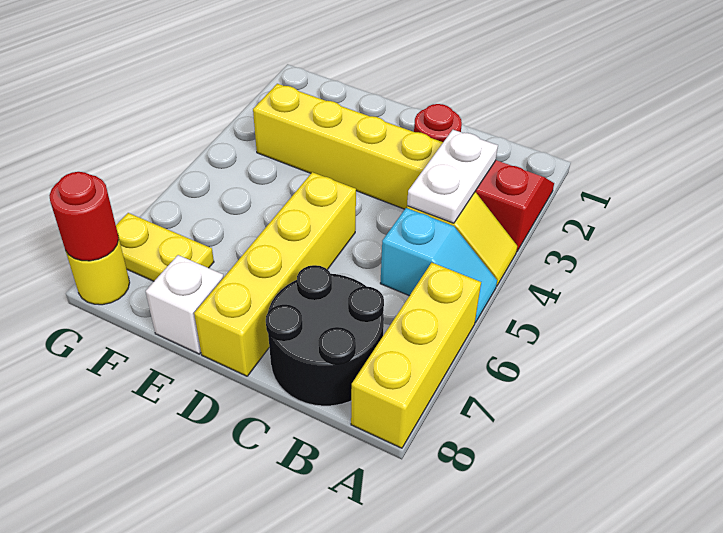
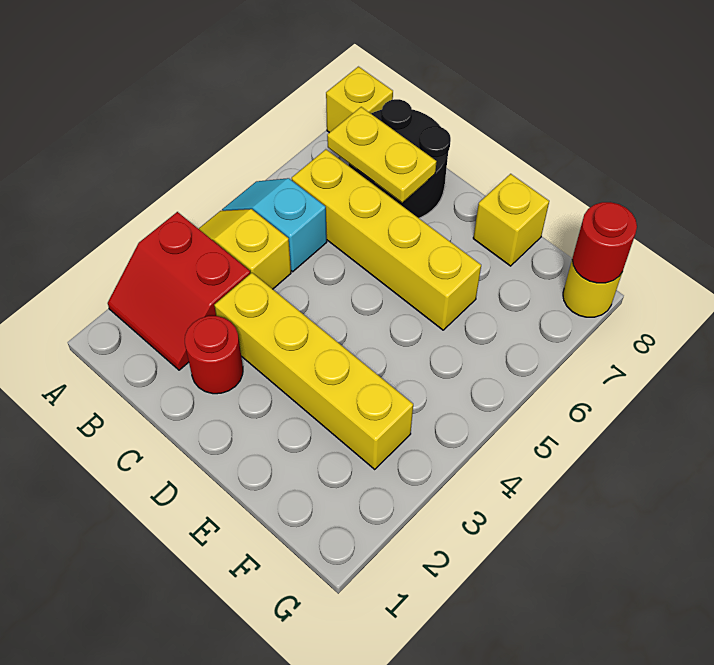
yellow 1x3 brick [351,263,481,448] -> yellow 1x1 brick [326,67,393,133]
white 1x2 plate [407,130,498,223] -> none
yellow 1x4 brick [194,172,356,376] -> yellow 1x4 brick turned to [292,149,481,330]
white 1x1 brick [146,255,224,354] -> yellow 1x1 brick [473,174,549,266]
yellow 1x2 plate [116,213,214,281] -> yellow 1x2 plate moved to [327,107,437,202]

